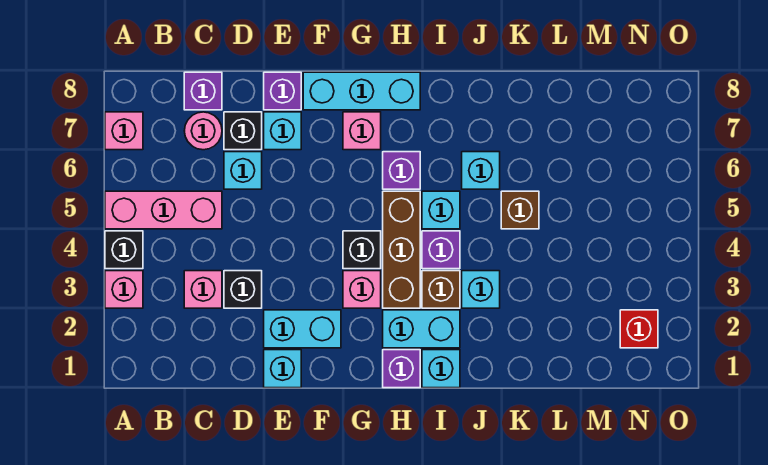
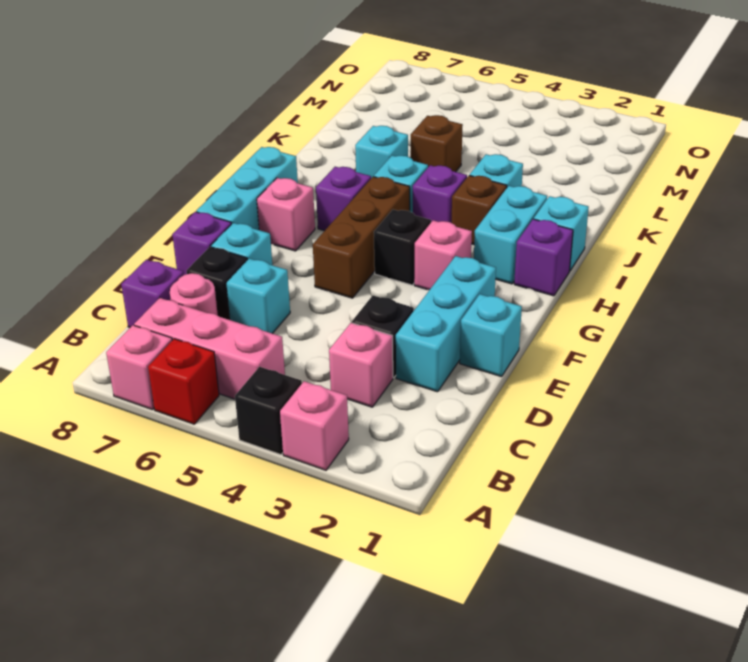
pink 1x3 brick [105,191,222,229] -> pink 1x3 brick turned to [134,298,285,399]
cyan 1x2 brick [264,310,341,348] -> cyan 1x3 brick [396,256,496,392]
brown 1x3 brick [383,191,420,308] -> brown 1x3 brick turned to [313,177,410,298]
red 1x1 brick [620,310,658,348] -> red 1x1 brick moved to [148,339,219,424]

